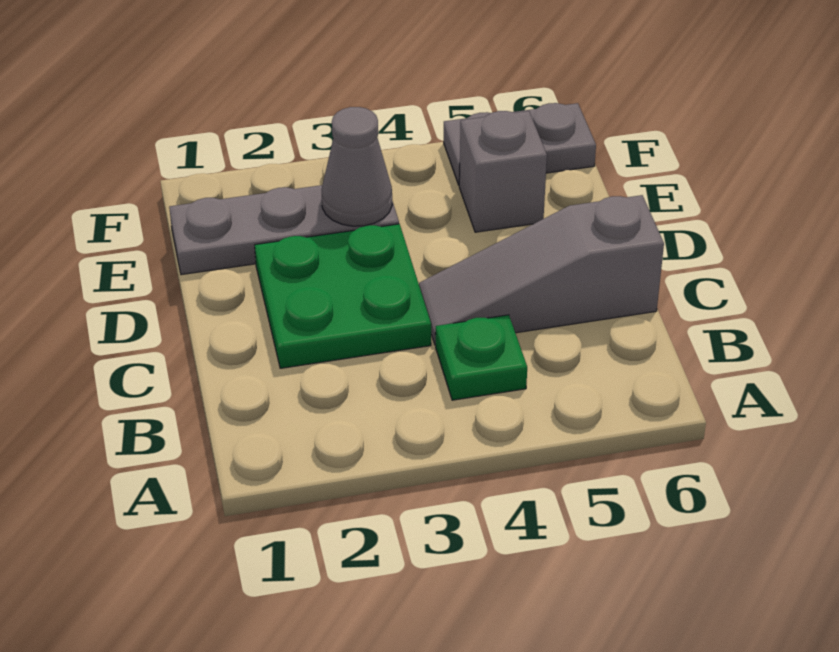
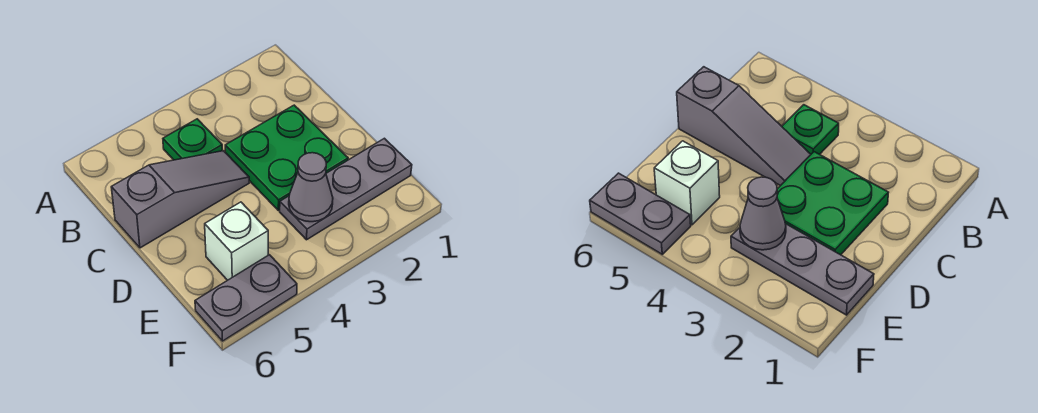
grey 1x1 brick [459,111,547,232] -> white 1x1 brick [205,202,268,280]

